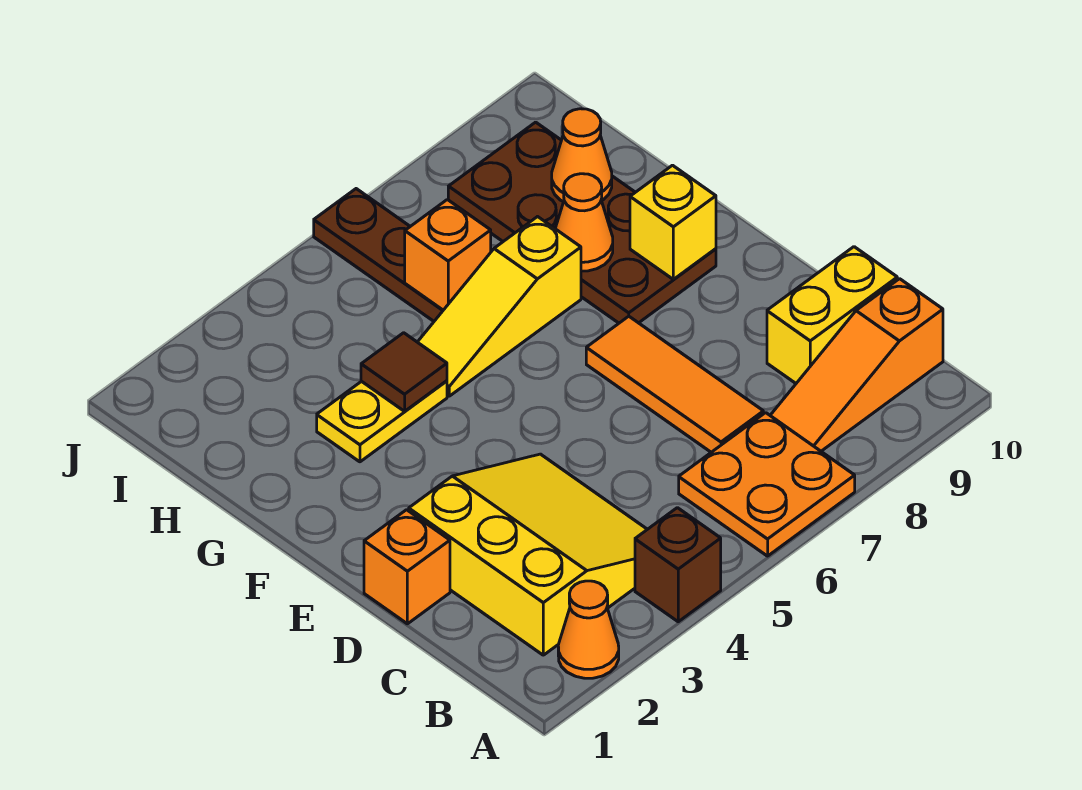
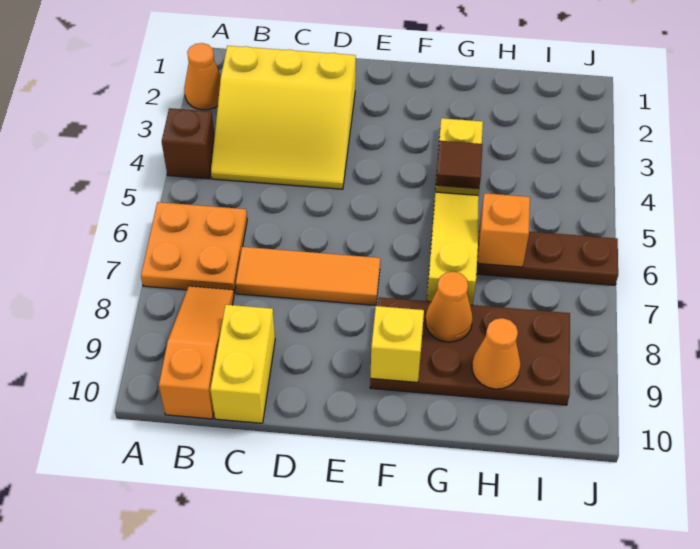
orange 1x1 brick [364,510,450,624] -> none

